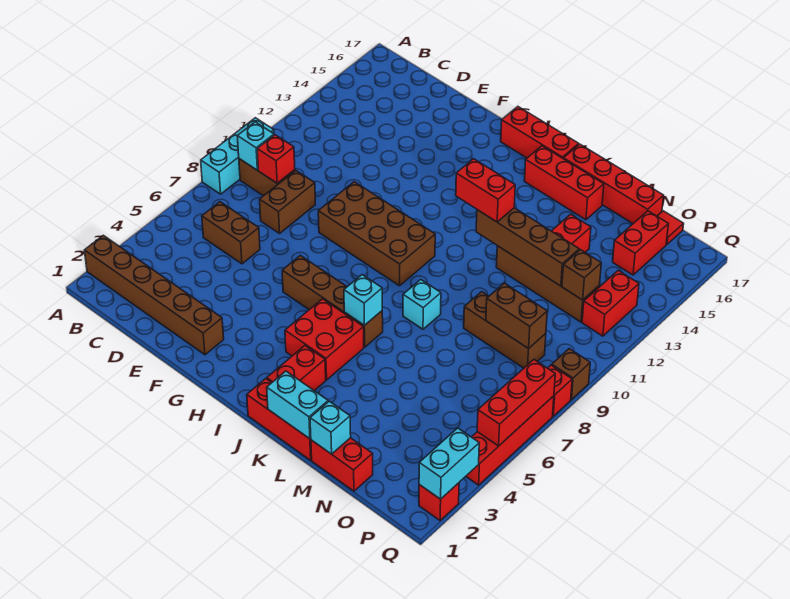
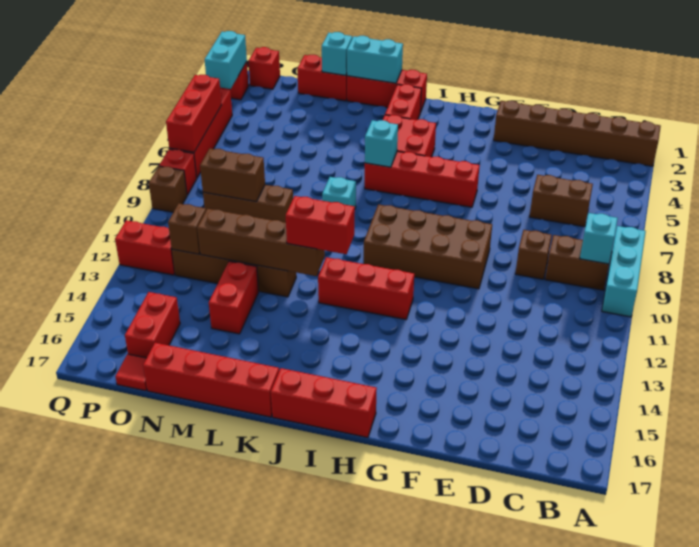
red 1x1 brick [257,135,295,183] -> red 1x1 brick moved to [249,47,280,89]
brown 1x2 brick [260,170,315,233] -> brown 1x1 brick [516,230,552,279]
brown 1x4 brick [282,255,383,347] -> red 1x4 brick [365,151,480,207]
red 1x3 brick [524,146,604,220] -> red 1x3 brick moved to [318,257,414,319]
red 1x2 brick [582,271,639,336] -> red 1x2 brick turned to [115,220,175,275]

